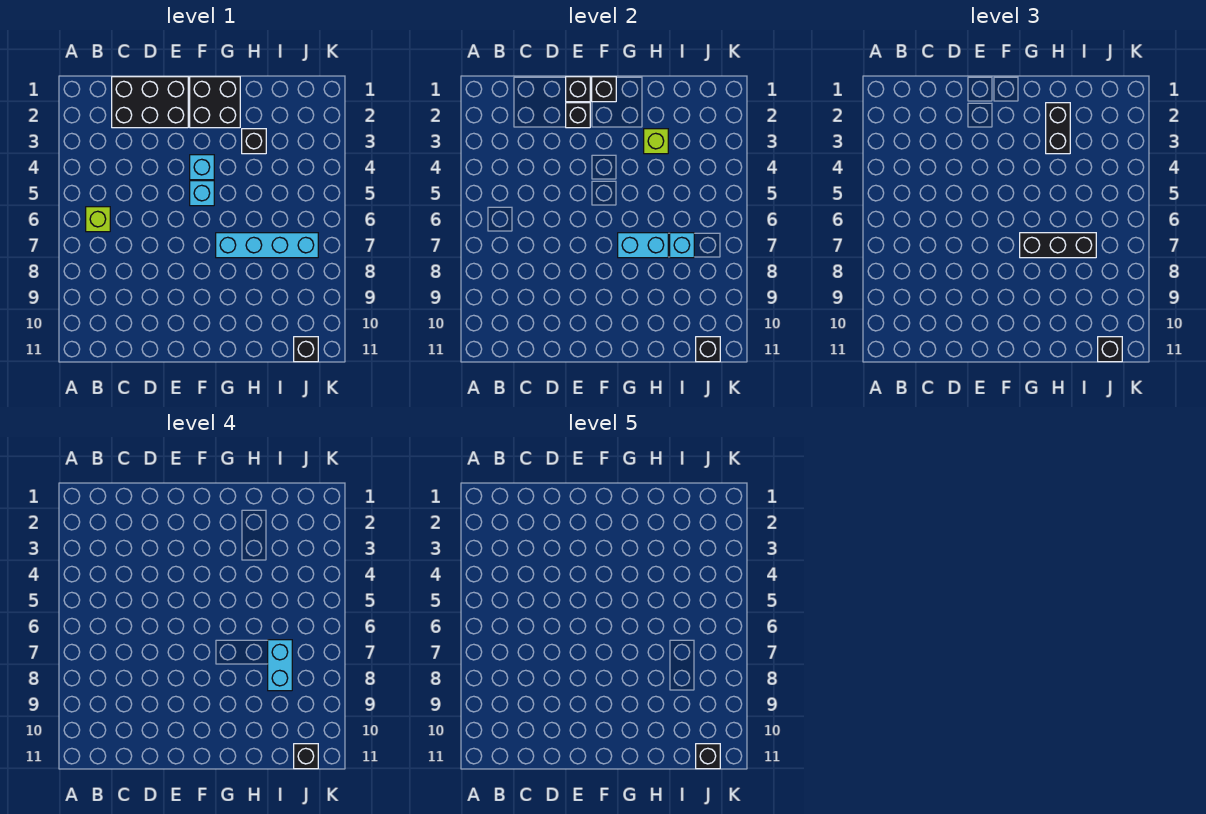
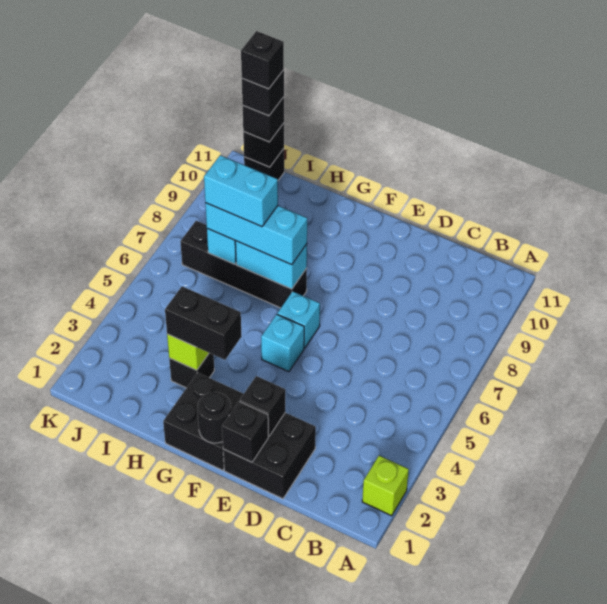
lime 1x1 brick [86,207,110,232] -> lime 1x1 brick moved to [362,456,409,516]
black 2x3 brick [112,77,188,128] -> black 2x2 brick [223,413,316,499]
black 1x1 brick [592,77,616,102] -> black 1x1 round brick [198,392,231,443]
cyan 1x1 brick [190,155,214,180] -> cyan 1x1 brick moved to [277,291,320,348]
cyan 1x4 brick [216,233,318,258] -> black 1x4 brick [180,221,307,308]
black 1x3 brick [1020,233,1096,258] -> cyan 1x3 brick [205,203,307,265]
black 1x2 brick [1046,103,1070,154] -> black 1x2 brick turned to [165,286,242,360]
cyan 1x2 brick [268,640,292,691] -> cyan 1x2 brick turned to [204,155,278,227]

